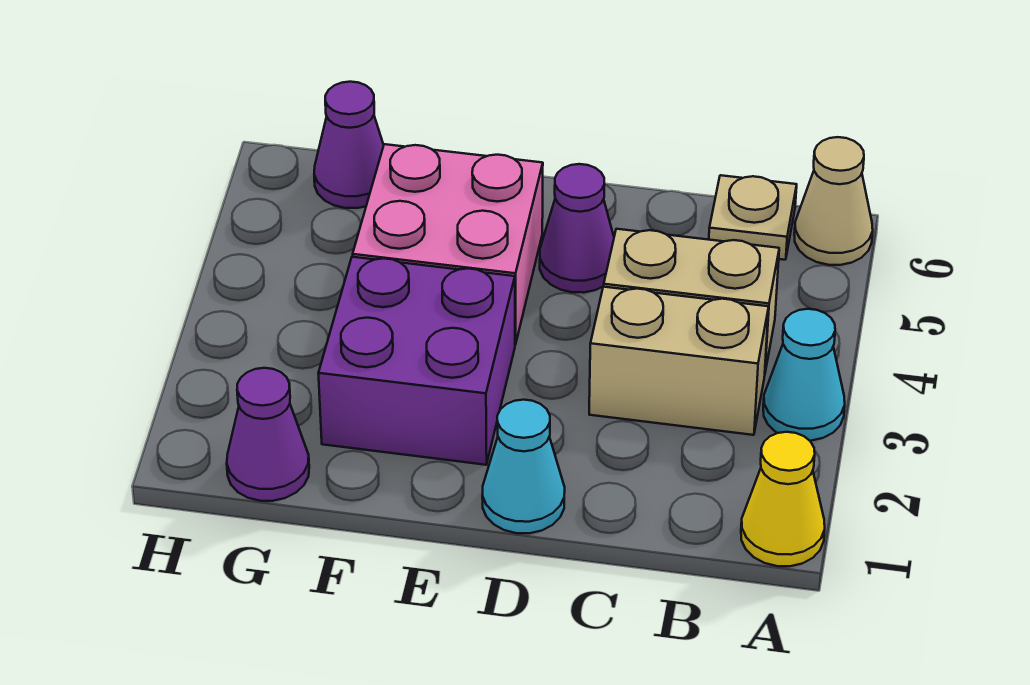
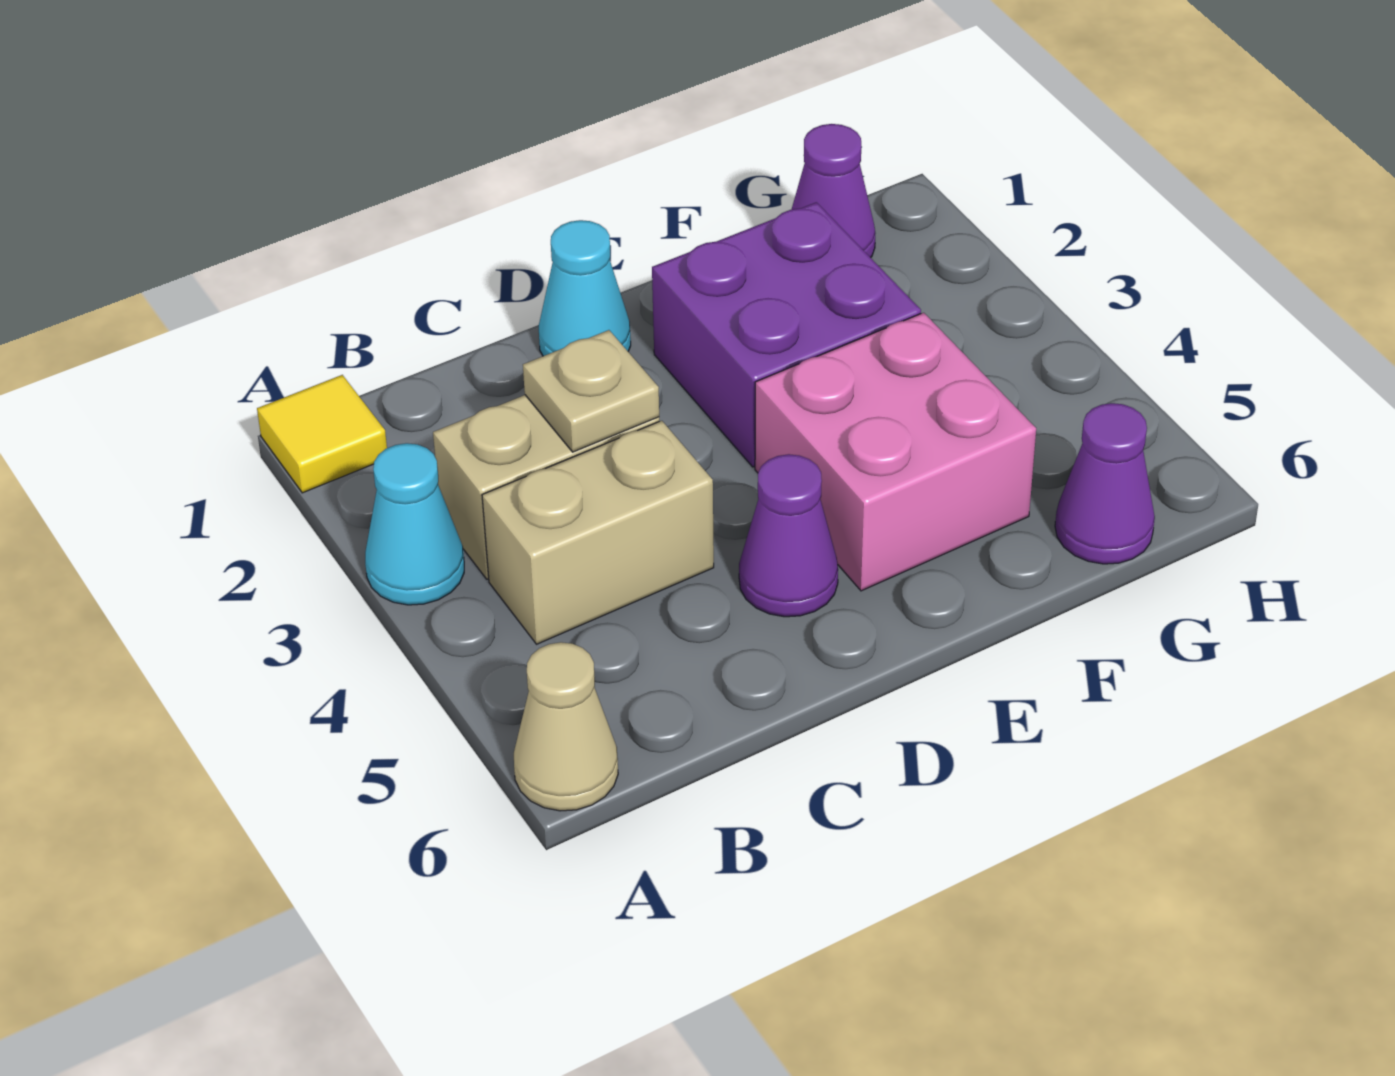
yellow 1x1 cone [741,432,825,566] -> yellow 1x1 tile [257,375,387,493]
tan 1x1 plate [709,175,797,260] -> tan 1x1 plate moved to [523,330,659,452]

